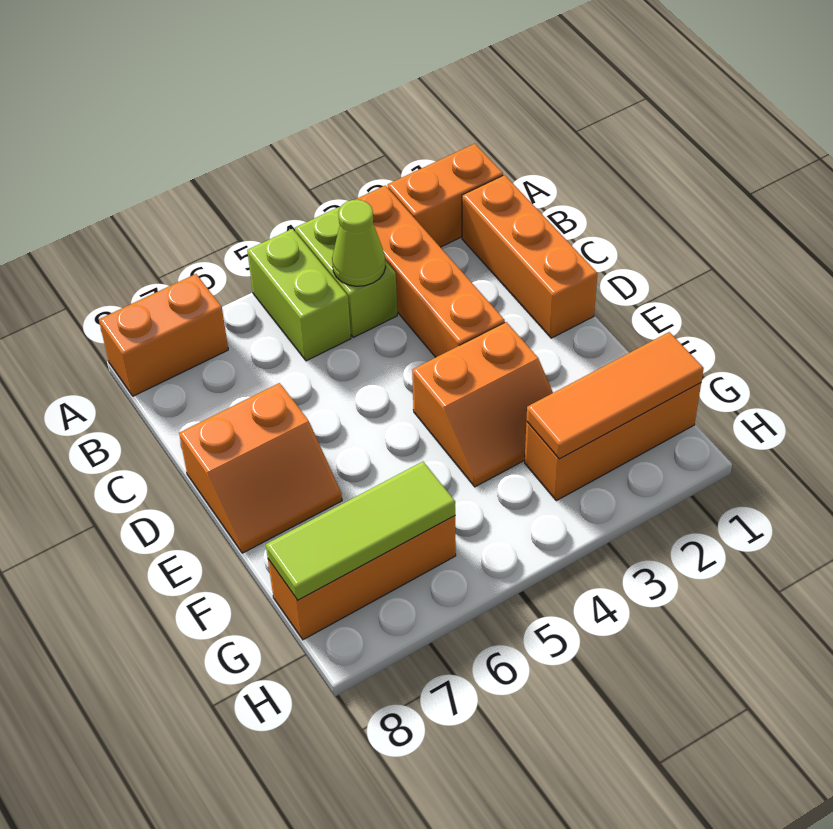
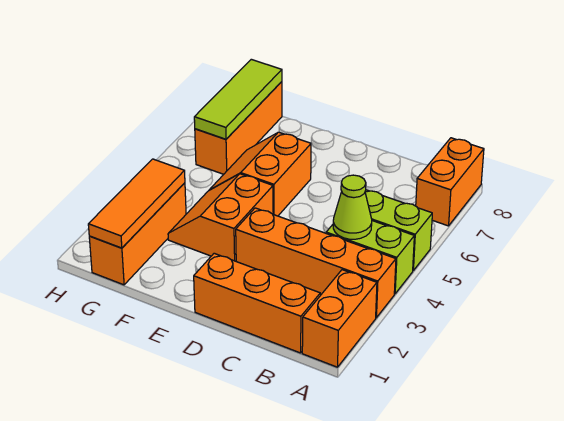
orange 2x2 slope [179,383,342,553] -> orange 2x2 slope moved to [210,132,311,216]

